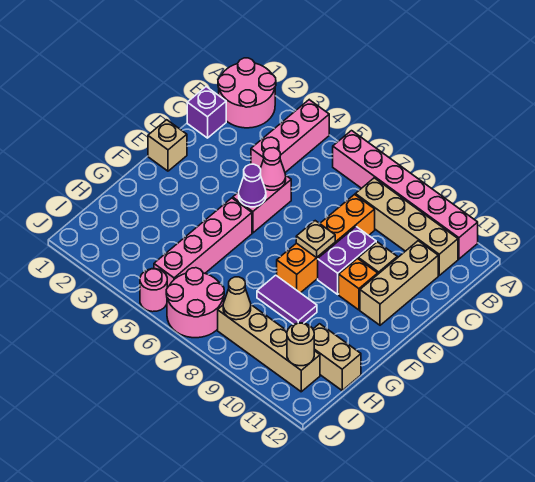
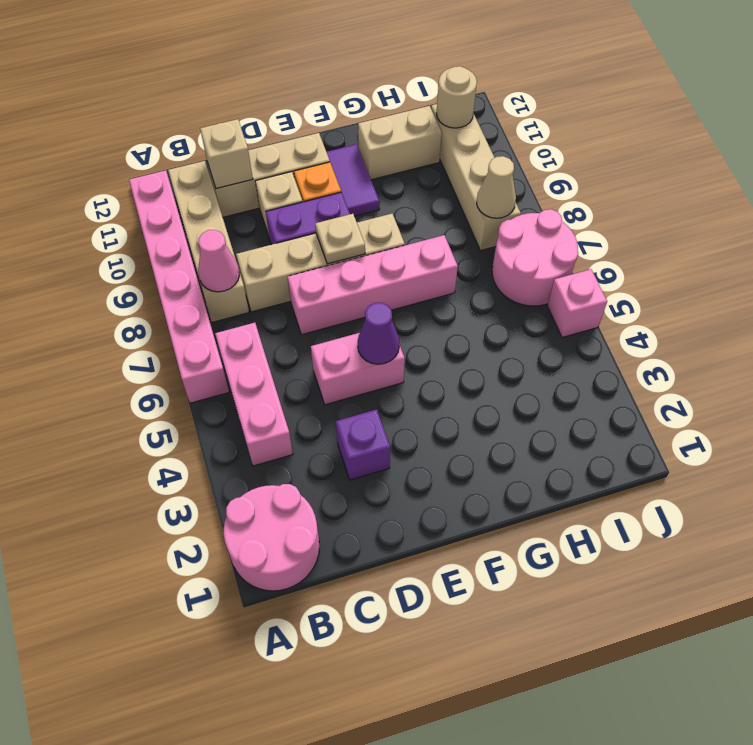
pink 1x3 brick [251,100,329,172] -> pink 1x3 brick turned to [215,323,293,466]
purple 1x1 brick [187,87,226,138] -> purple 1x1 brick moved to [336,410,390,480]
orange 1x4 brick [277,195,375,293] -> tan 1x4 brick [236,214,405,312]
pink 1x1 cone [260,148,286,190] -> pink 1x1 cone moved to [198,230,239,292]
tan 1x1 brick [148,120,187,171] -> tan 1x1 brick moved to [200,119,253,189]
pink 1x4 brick [154,198,252,288] -> pink 1x4 brick moved to [288,235,458,335]
purple 1x2 tile [257,275,317,324] -> purple 1x2 tile moved to [327,144,379,216]
tan 1x2 brick [313,324,361,390] -> tan 1x2 brick turned to [358,106,442,180]
pink 1x1 round brick [140,269,167,312] -> pink 1x1 brick [547,269,607,338]

